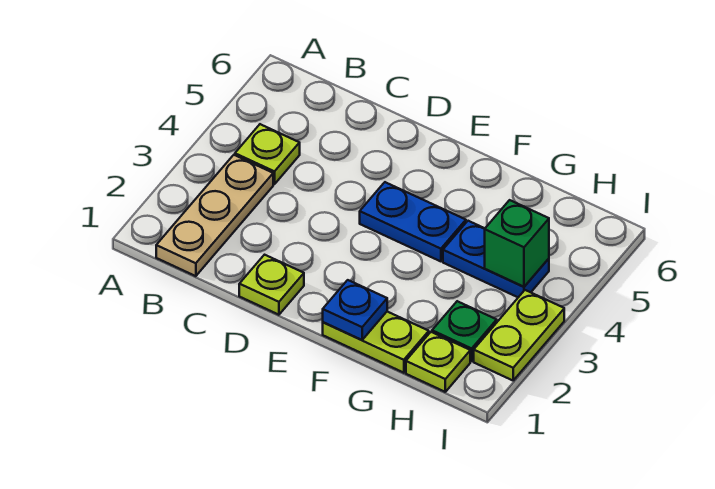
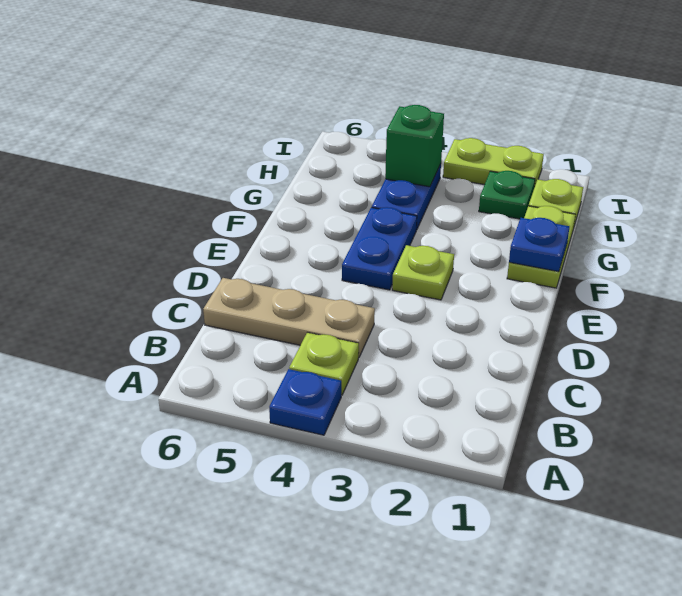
none -> blue 1x1 plate [269,369,341,435]
tan 1x3 plate [156,155,273,276] -> tan 1x3 plate moved to [203,278,375,358]
lime 1x1 plate [239,255,304,315] -> lime 1x1 plate moved to [392,245,454,300]

